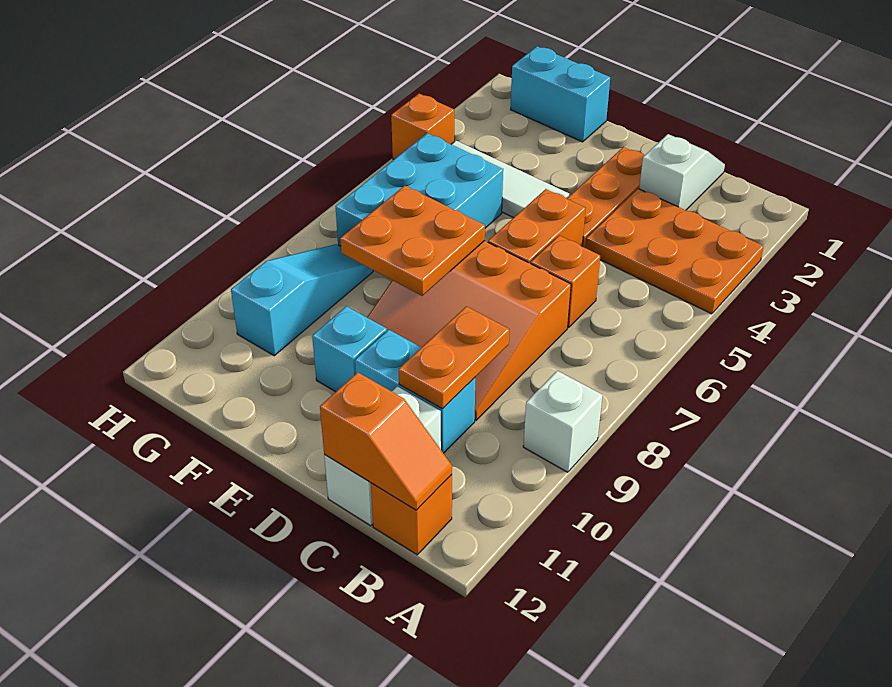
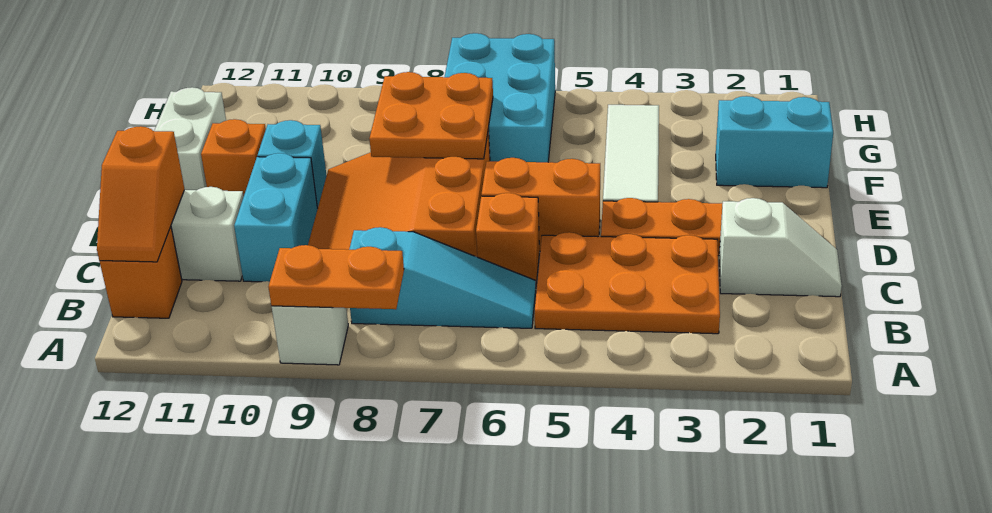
orange 2x3 plate [585,189,764,314] -> orange 2x3 plate turned to [535,232,720,334]
orange 1x2 plate [399,306,509,409] -> orange 1x2 plate moved to [269,245,404,309]
none -> white 1x2 brick [154,87,226,190]
cyan 1x2 brick [511,46,610,142] -> cyan 1x2 brick turned to [716,96,833,188]
cyan 2x3 brick [335,133,503,246] -> cyan 2x3 brick turned to [445,33,555,162]
cyan 1x3 slope [231,244,373,356] -> cyan 1x3 slope moved to [349,227,536,328]
orange 1x1 brick [391,94,454,159] -> orange 1x1 brick moved to [201,119,266,196]

